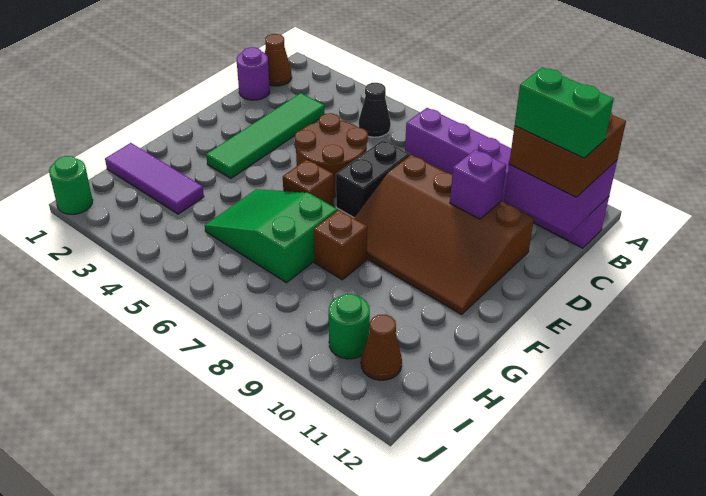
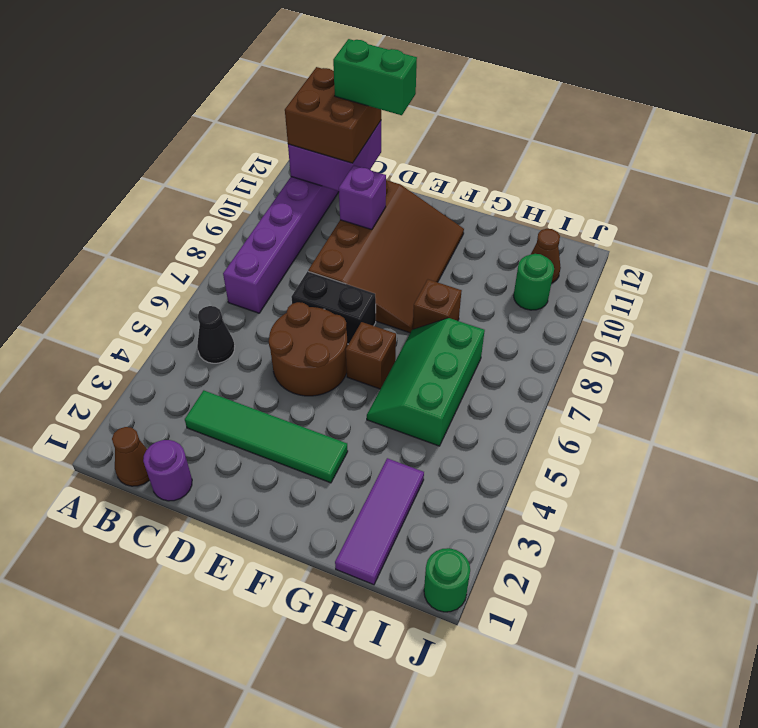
green 1x2 brick [515,67,614,158] -> green 1x2 brick turned to [333,39,417,115]
green 2x3 slope [205,189,337,283] -> green 2x3 slope turned to [367,318,485,446]

